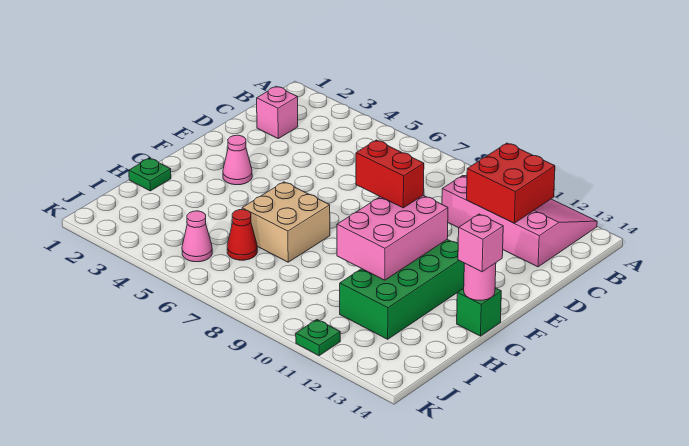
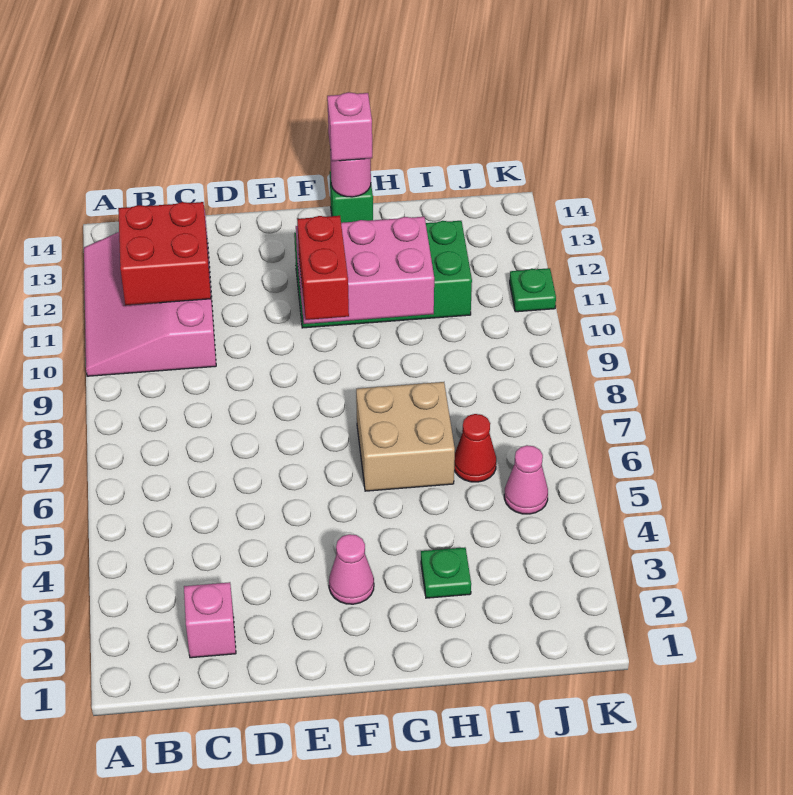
green 1x1 plate [129,158,171,191] -> green 1x1 plate moved to [421,547,471,598]

